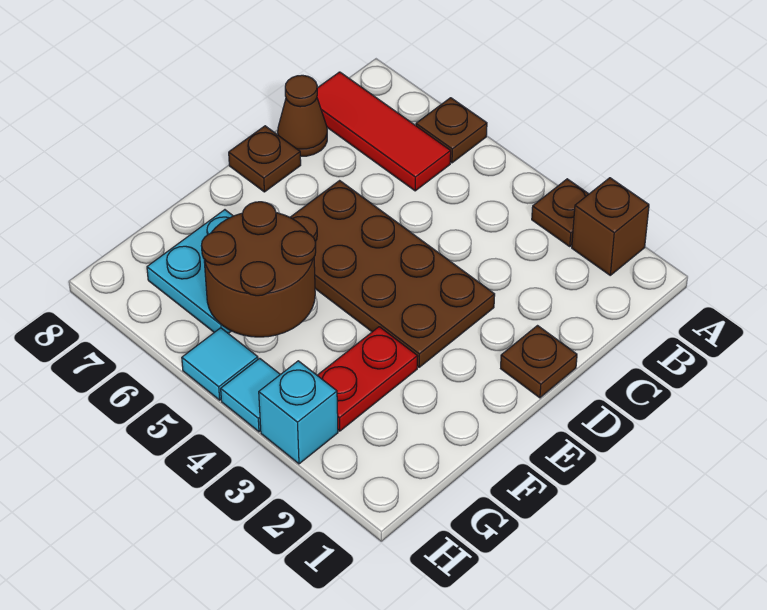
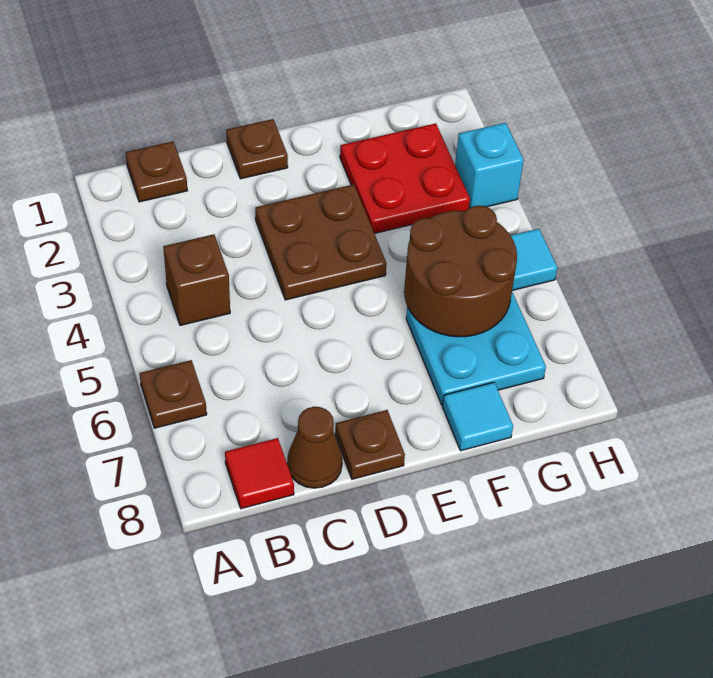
brown 1x1 brick [572,178,649,275] -> brown 1x1 brick moved to [163,234,230,326]
brown 1x1 plate [532,179,588,246] -> brown 1x1 plate moved to [126,141,187,202]
red 1x3 tile [317,72,451,191] -> red 1x1 tile [225,438,294,509]
brown 2x4 plate [290,181,495,367] -> brown 2x2 plate [255,184,387,300]
red 1x2 plate [317,327,418,431] -> red 2x2 plate [340,123,470,233]
cyan 1x1 tile [221,358,280,432] -> cyan 1x1 tile moved to [442,382,513,451]

